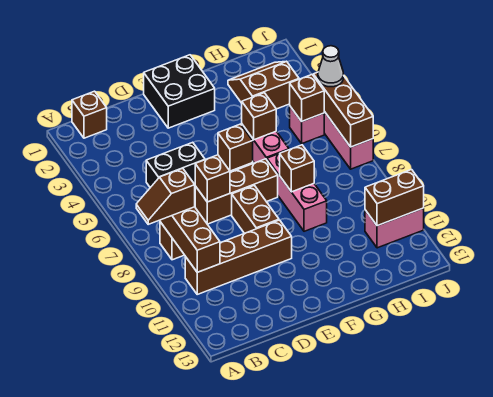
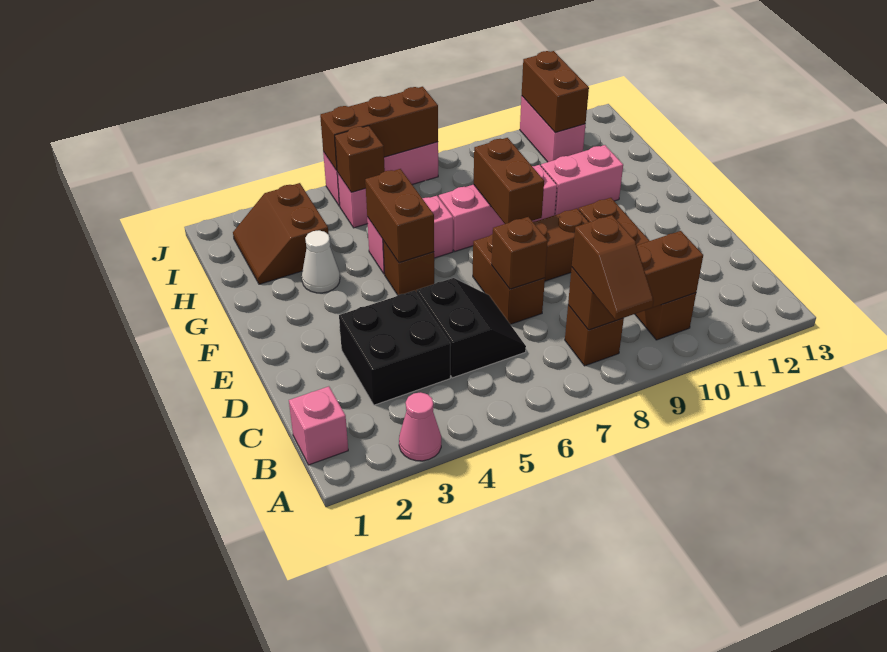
none -> pink 1x1 cone [399,392,441,461]
brown 1x1 brick [72,91,107,138] -> pink 1x1 brick [289,386,348,465]
brown 1x3 brick [195,159,278,224] -> brown 1x2 brick [473,234,545,324]
black 2x2 brick [144,55,215,128] -> black 2x2 brick moved to [339,291,450,405]
brown 1x1 brick [242,93,276,140] -> brown 1x2 brick [365,169,434,263]
brown 1x1 brick [280,145,314,192] -> brown 1x2 brick [474,138,544,224]
none -> pink 1x2 brick [541,145,623,215]
white 1x1 cone [318,46,343,87] -> white 1x1 cone moved to [302,230,340,293]

